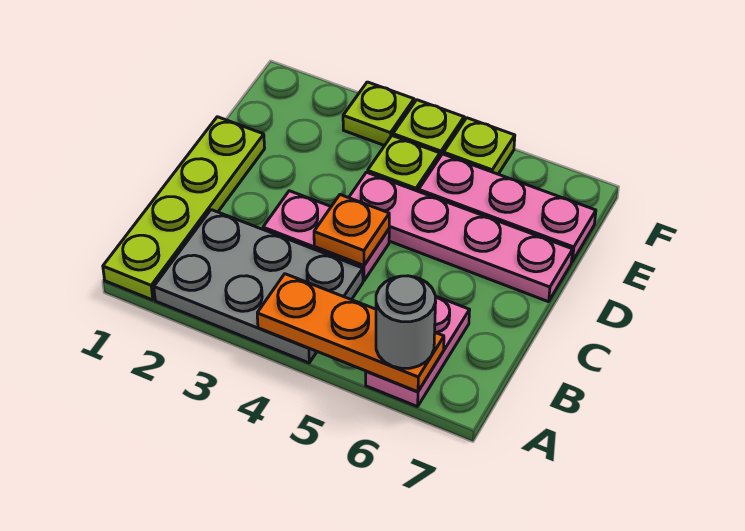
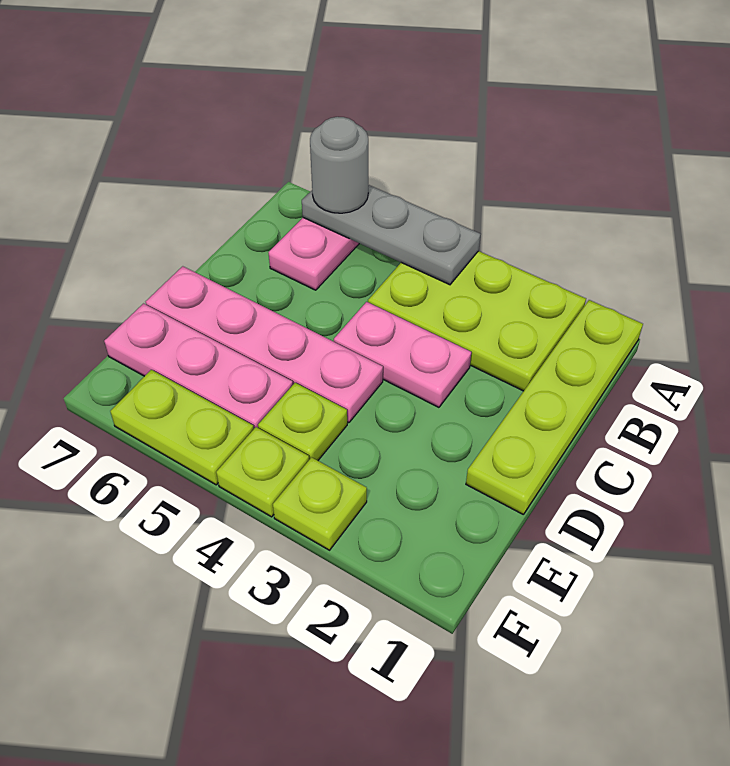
grey 2x3 plate [154,210,363,363] -> lime 2x3 plate [368,251,586,391]
orange 1x3 plate [257,274,444,392] -> grey 1x3 plate [302,185,481,285]
orange 1x1 plate [314,195,389,265] -> none
lime 1x1 plate [443,118,515,174] -> lime 1x2 plate [110,370,254,485]

